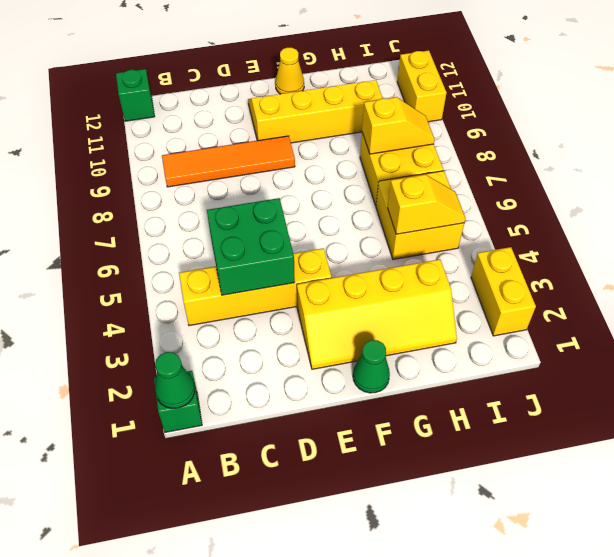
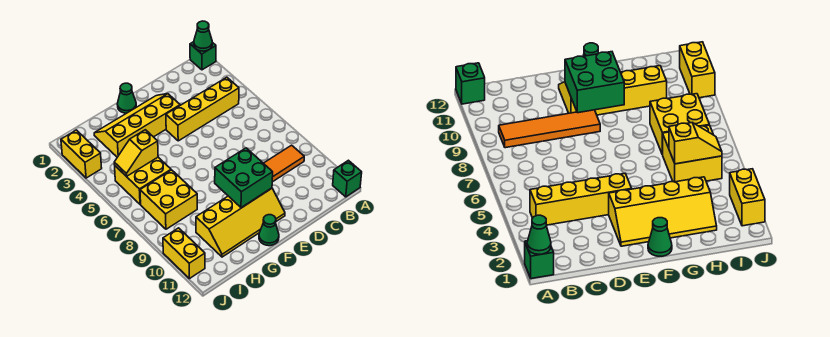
green 2x2 brick [207,198,295,295] -> green 2x2 brick moved to [215,148,273,207]
yellow 1x1 cone [275,48,304,94] -> green 1x1 cone [259,215,279,246]
yellow 1x2 slope [362,97,435,154] -> none

